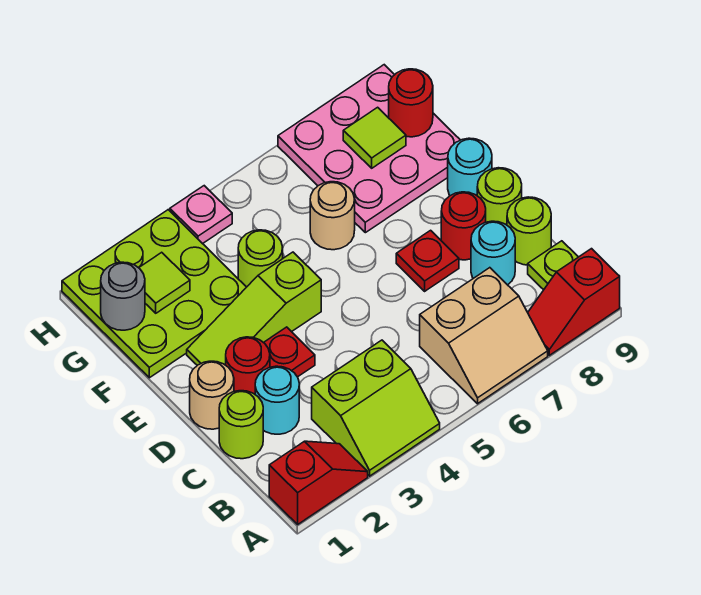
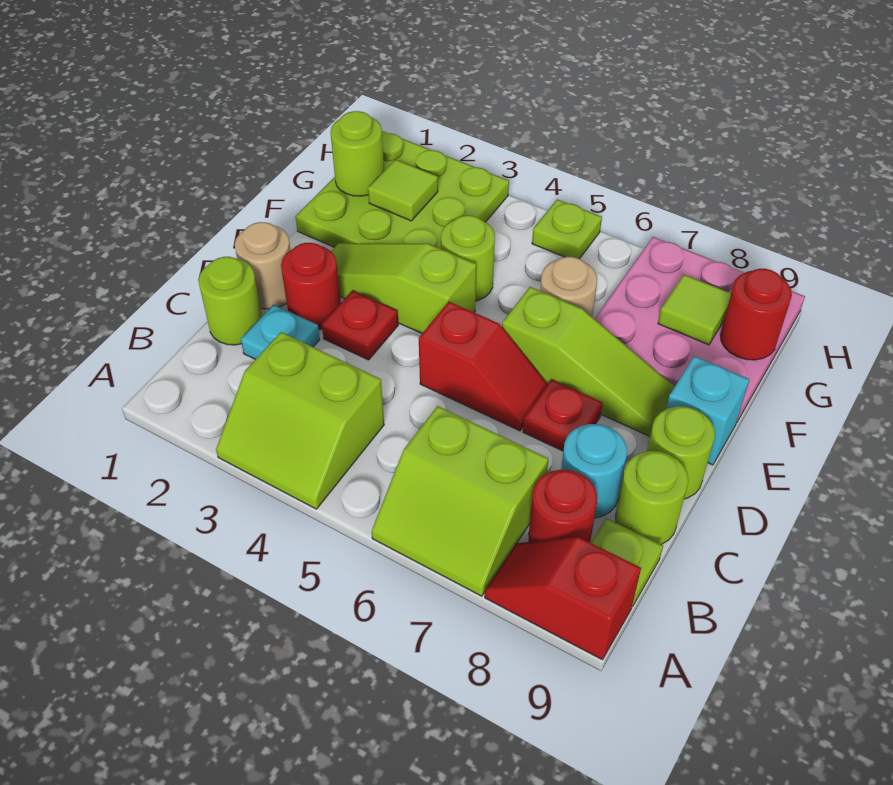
red 1x2 slope [269,441,368,524] -> red 1x2 slope moved to [419,302,548,431]
tan 2x2 slope [420,268,548,404] -> lime 2x2 slope [372,406,548,596]
cyan 1x1 round brick [255,366,299,434] -> cyan 1x1 plate [241,304,320,359]
red 1x1 round brick [441,192,486,260] -> red 1x1 round brick moved to [529,470,597,542]
none -> lime 1x3 slope [502,287,675,436]
cyan 1x1 round brick [448,138,492,196] -> cyan 1x1 brick [666,356,750,465]
grey 1x1 round brick [101,262,145,330] -> lime 1x1 round brick [331,111,384,196]
pink 1x1 plate [170,186,232,244] -> none
none -> lime 1x1 plate [532,199,602,259]

